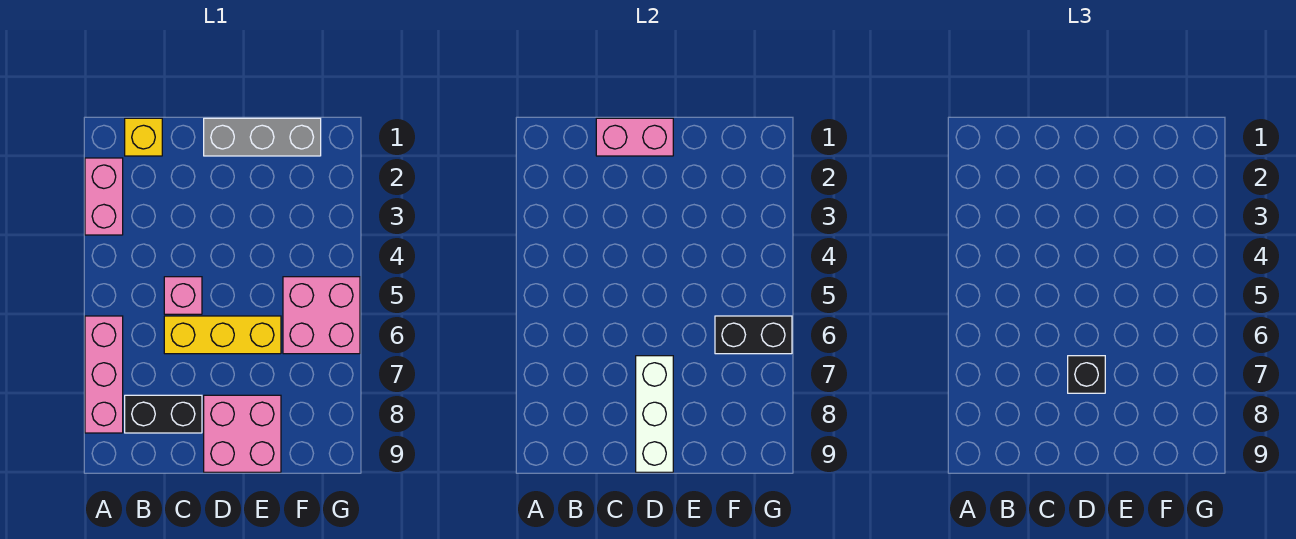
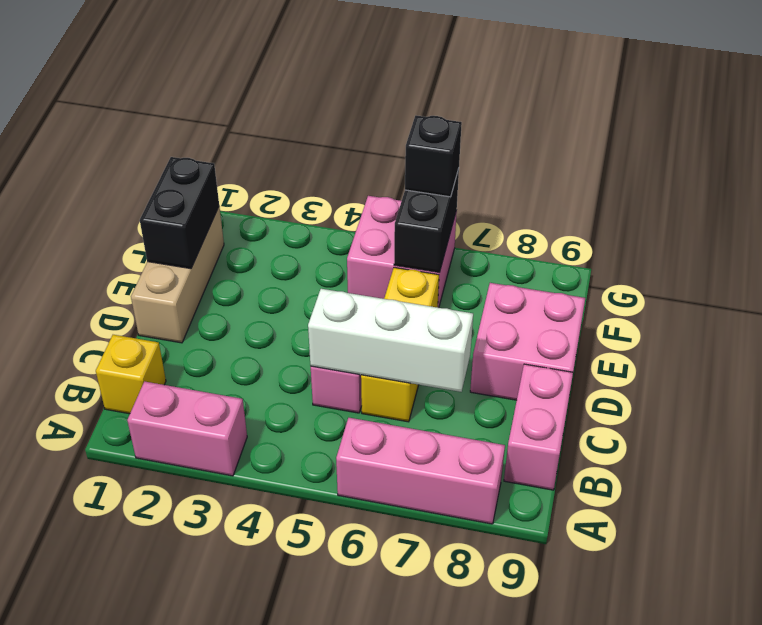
black 1x2 brick [125,395,202,433] -> black 1x2 brick moved to [140,157,219,269]
pink 1x2 brick [596,118,673,156] -> pink 1x2 brick moved to [504,364,573,490]
grey 1x3 brick [204,118,321,156] -> tan 1x3 brick [131,207,224,343]
white 1x3 brick [636,356,673,472] -> white 1x3 brick moved to [308,289,473,392]
black 1x1 brick [1068,356,1105,393] -> black 1x1 brick moved to [405,116,462,197]

